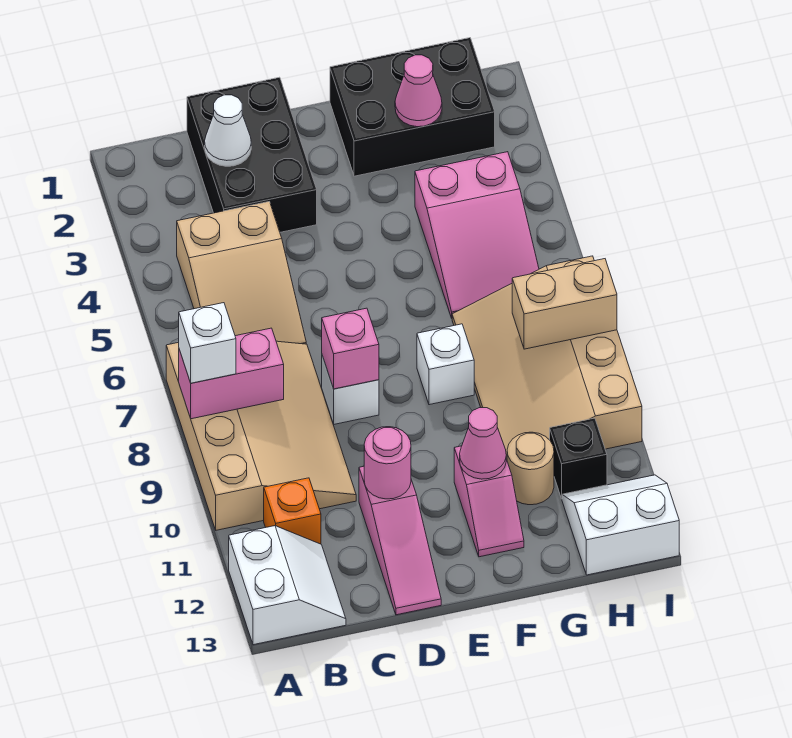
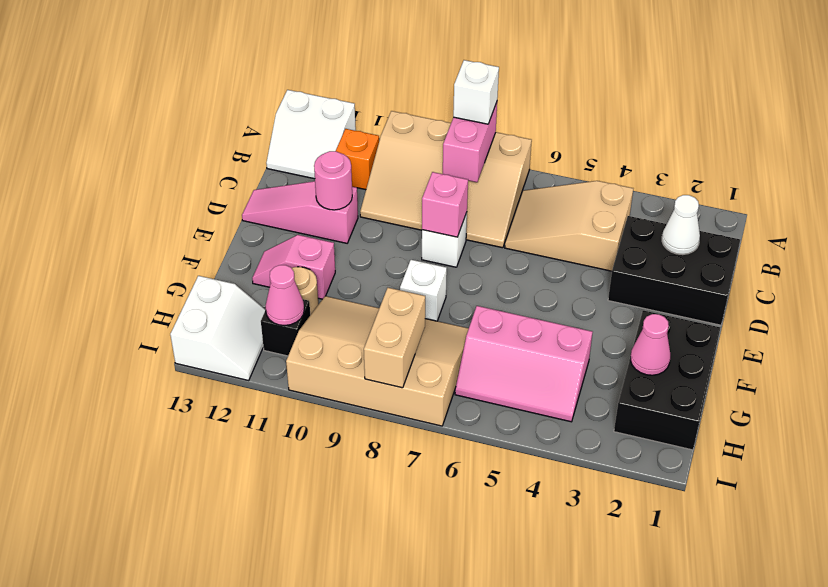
pink 1x1 cone [460,408,506,479] -> pink 1x1 cone moved to [265,265,304,326]
pink 2x3 slope [415,152,539,318] -> pink 2x3 slope turned to [455,306,593,422]

